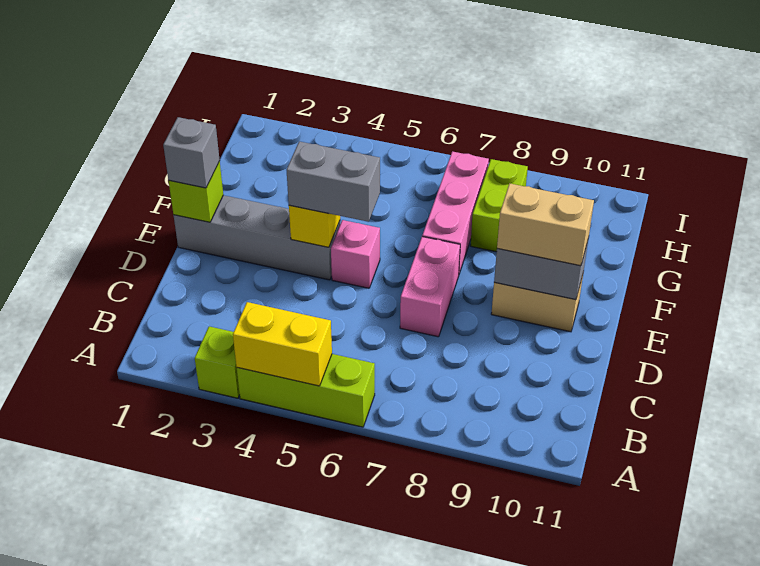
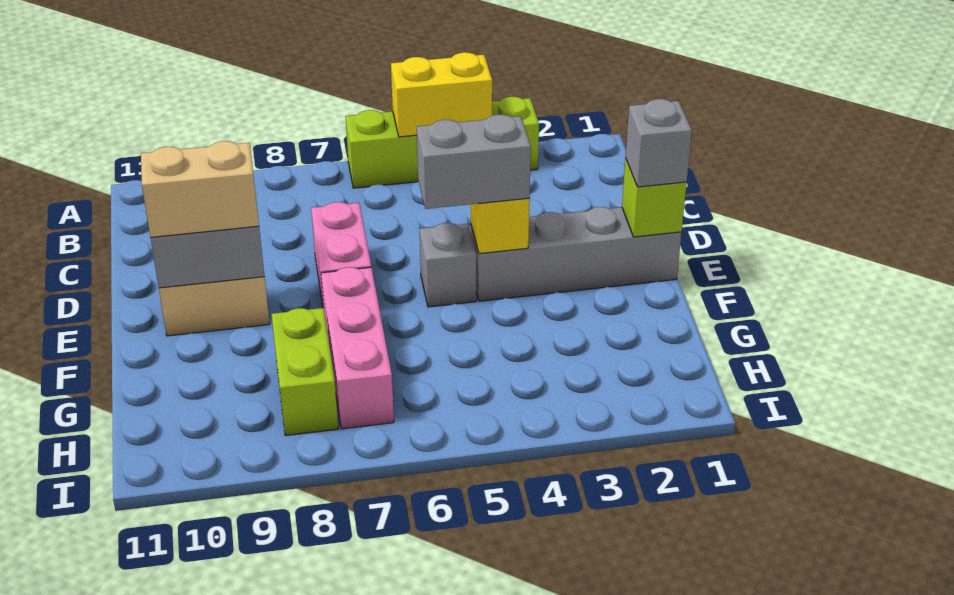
pink 1x1 brick [331,220,380,288] -> grey 1x1 brick [420,223,476,307]

